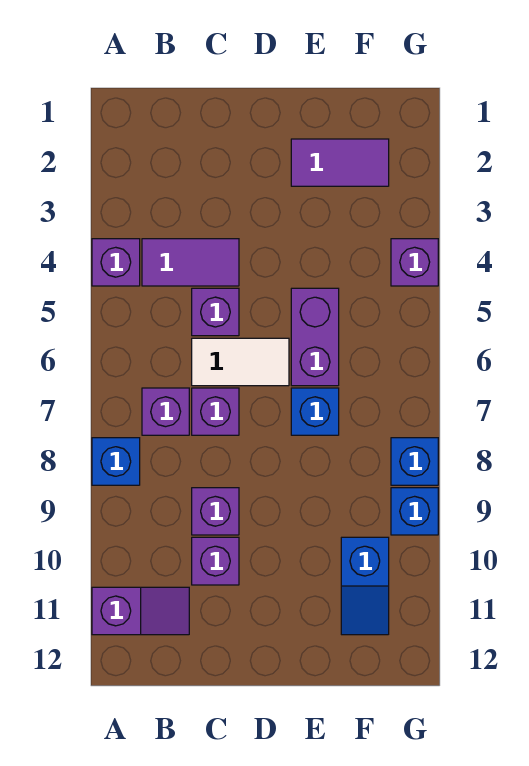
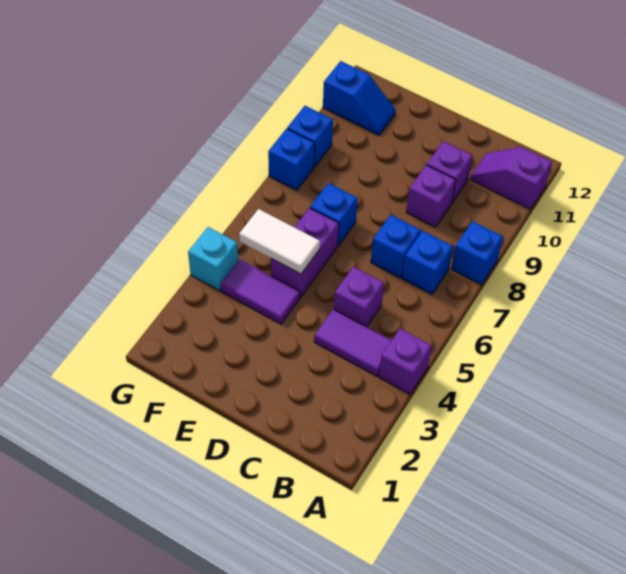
purple 1x1 brick [142,388,189,435] -> blue 1x1 brick [402,231,453,294]
white 1x2 tile [192,338,289,386] -> white 1x2 tile moved to [239,209,320,274]
purple 1x1 brick [192,388,239,435] -> blue 1x1 brick [371,215,421,278]
purple 1x2 tile [291,139,389,186] -> purple 1x2 tile moved to [220,259,300,324]
blue 1x2 slope [341,537,389,635] -> blue 1x2 slope turned to [323,61,396,135]
purple 1x1 brick [391,239,438,286] -> cyan 1x1 brick [188,227,238,290]

